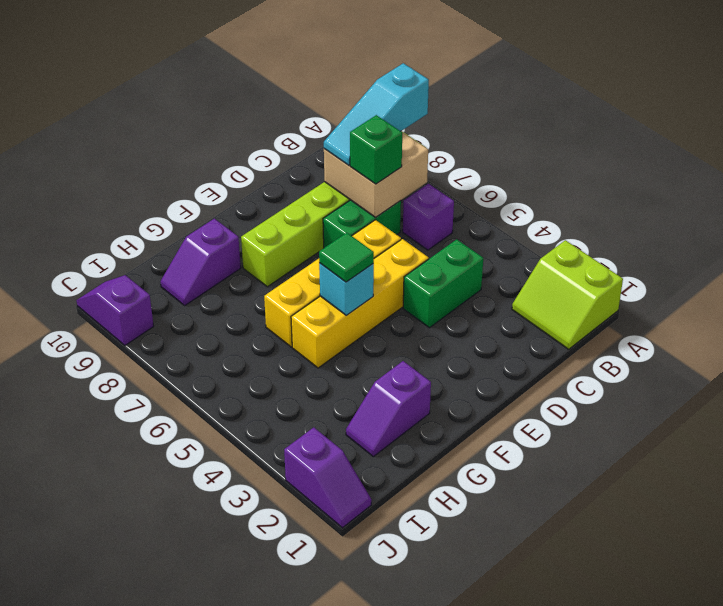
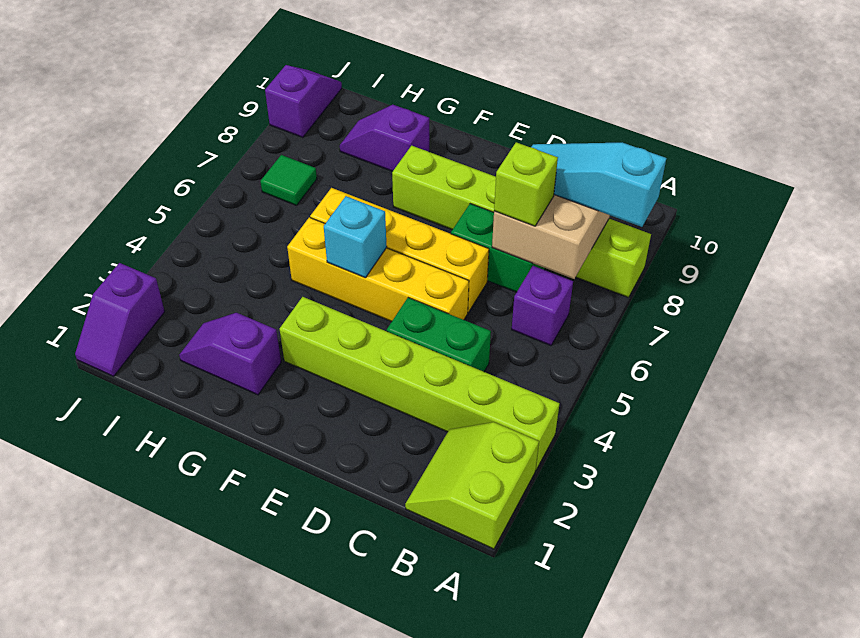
none -> lime 1x6 brick [280,297,559,470]
green 1x1 brick [350,115,402,184] -> lime 1x1 brick [494,142,558,226]
green 1x1 tile [319,233,374,282] -> green 1x1 tile moved to [261,155,317,205]

